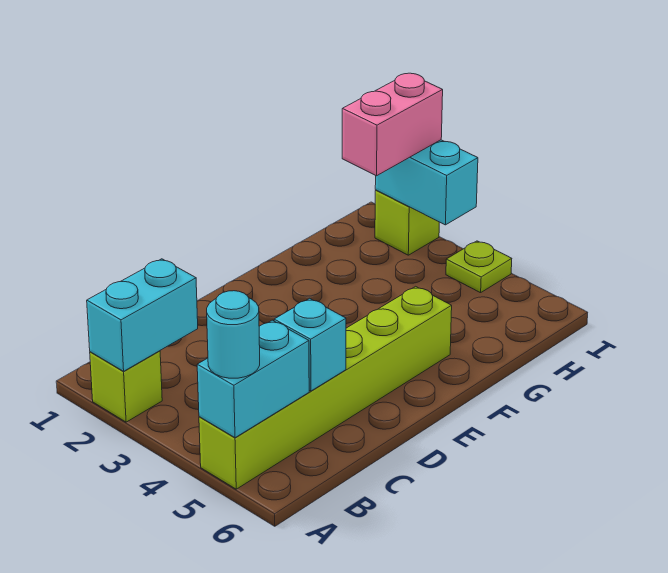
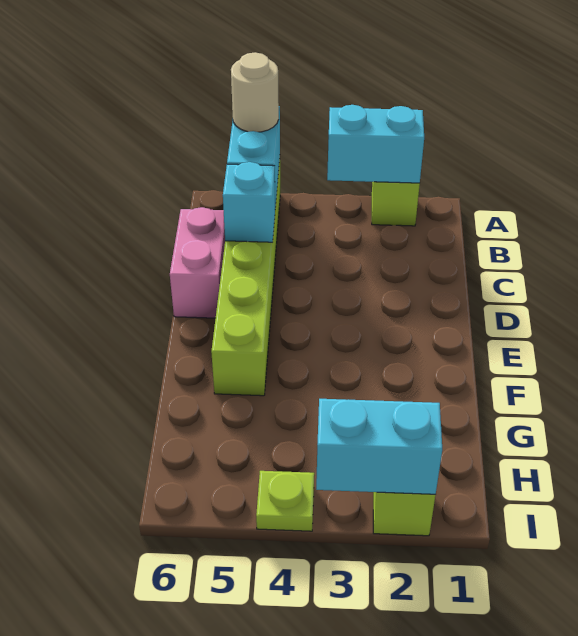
cyan 1x2 brick [87,259,198,371] -> cyan 1x2 brick turned to [327,105,424,183]
cyan 1x1 round brick [207,291,260,378] -> tan 1x1 round brick [231,52,279,132]
pink 1x2 brick [342,73,443,176] -> pink 1x2 brick moved to [170,207,225,318]

